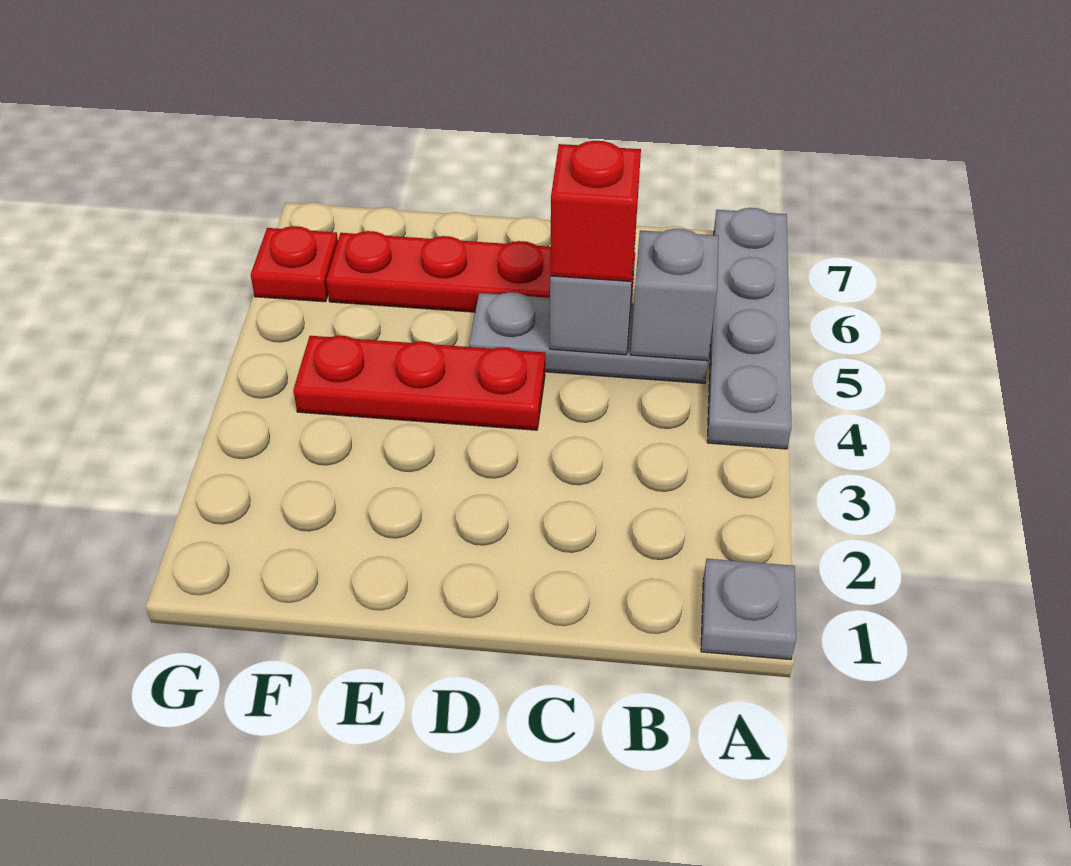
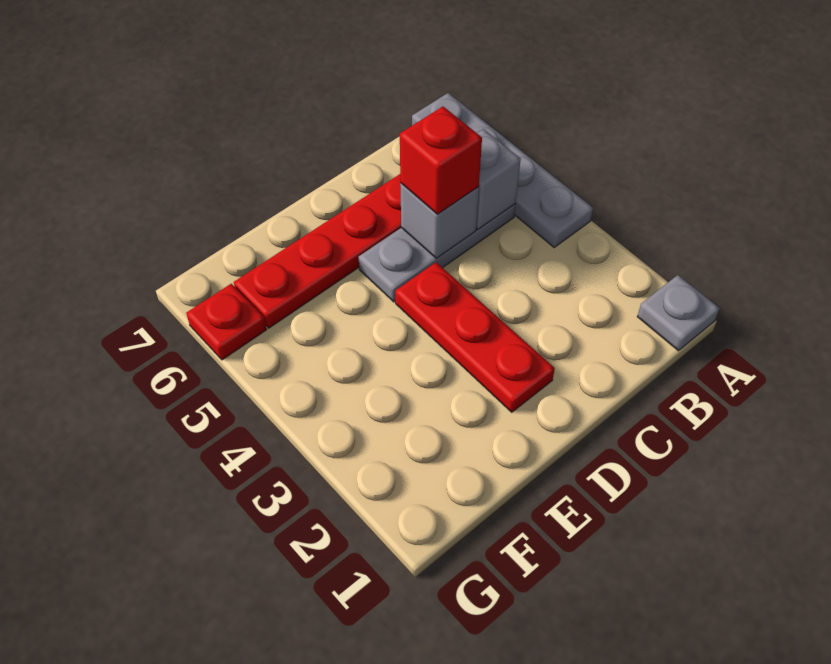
red 1x3 plate [293,336,545,430] -> red 1x3 plate turned to [395,262,555,412]

